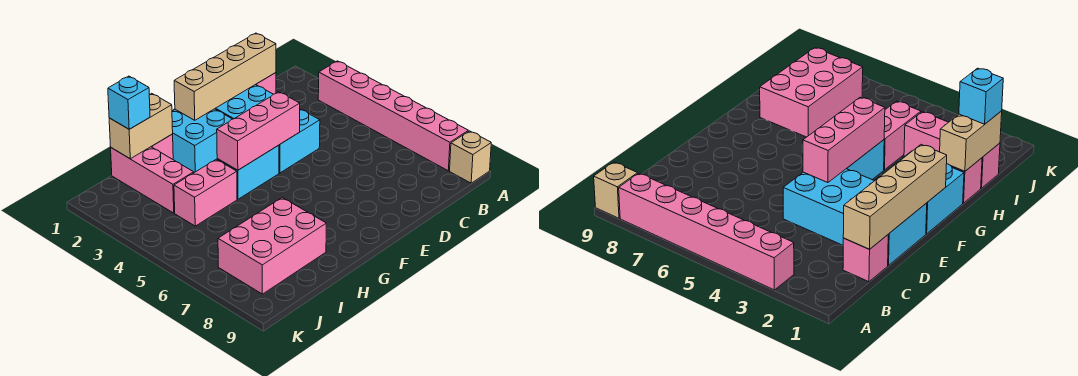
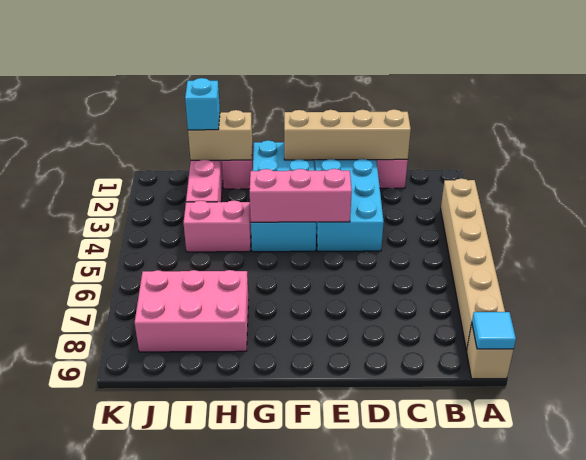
pink 1x6 brick [318,61,468,171] -> tan 1x6 brick [441,179,505,350]
none -> cyan 1x1 tile [472,312,516,349]

